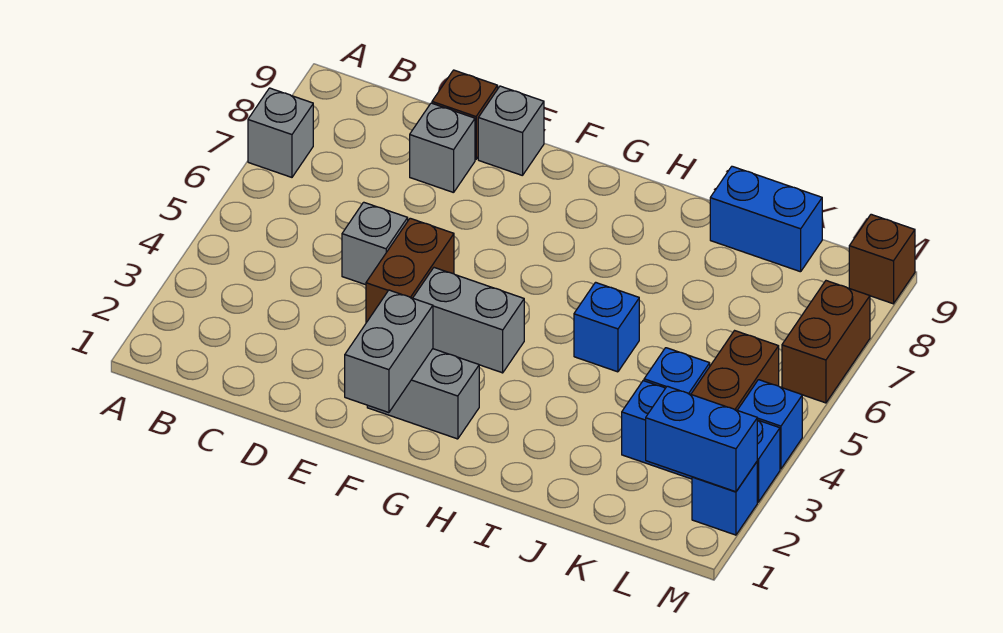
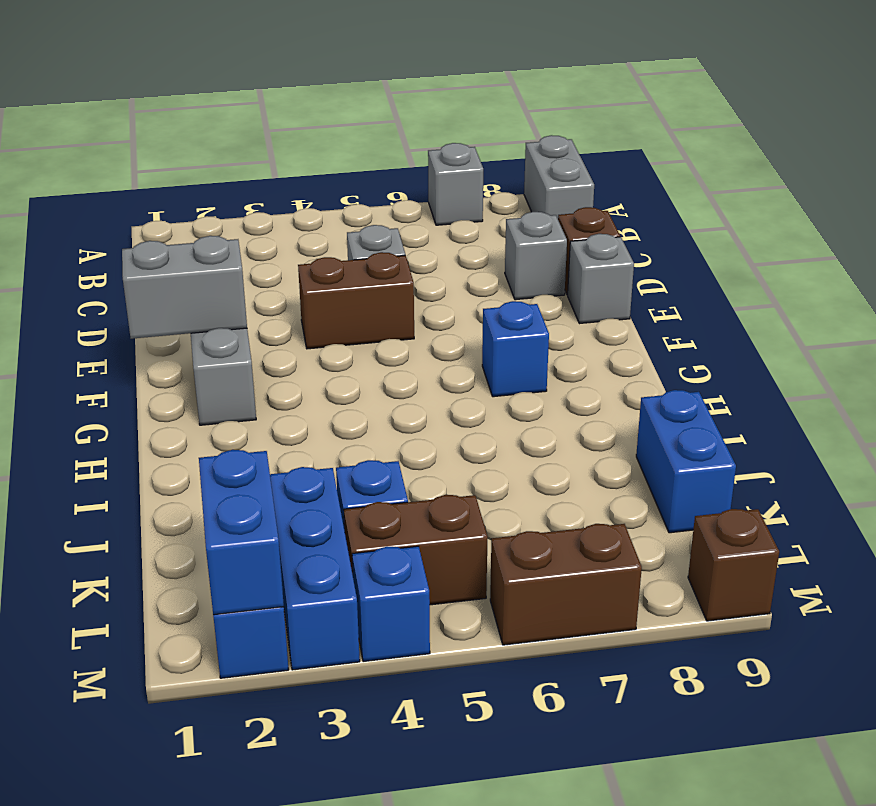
grey 1x2 brick [413,268,524,373] -> grey 1x2 brick moved to [524,135,594,219]
blue 1x1 brick [574,282,639,372] -> blue 1x1 brick moved to [482,301,549,397]

